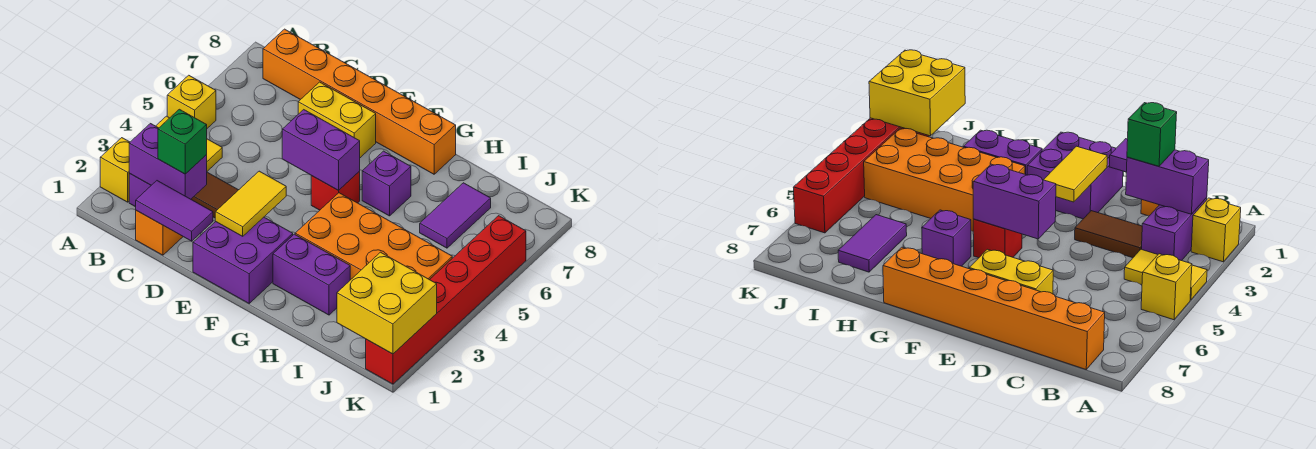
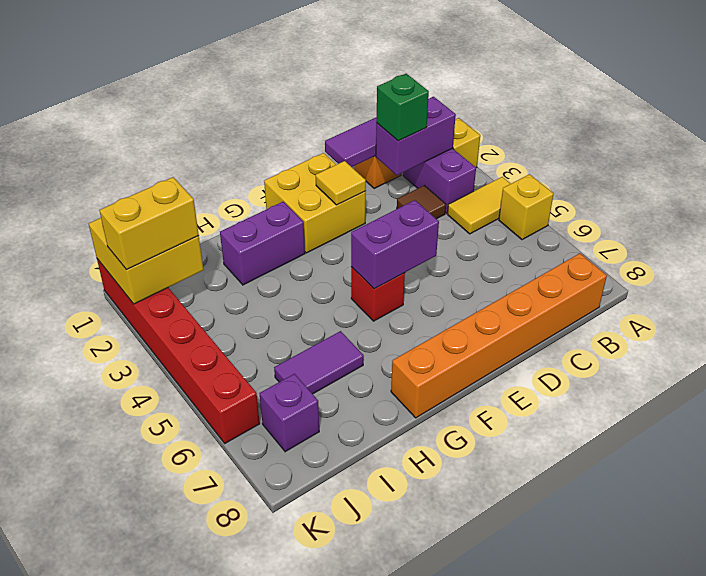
brown 1x2 tile [191,172,238,218] -> brown 1x1 tile [397,185,446,219]
yellow 1x2 brick [298,82,376,158] -> yellow 1x2 brick moved to [99,177,199,270]
purple 2x2 brick [193,217,293,303] -> yellow 2x2 brick [264,153,366,253]
yellow 1x2 tile [215,171,286,236] -> yellow 1x1 tile [316,161,366,205]
orange 2x4 brick [295,193,452,280] -> none
purple 1x1 brick [362,151,411,216] -> purple 1x1 brick moved to [260,374,319,452]
purple 1x2 tile [420,183,491,248] -> purple 1x2 tile turned to [274,331,364,394]

